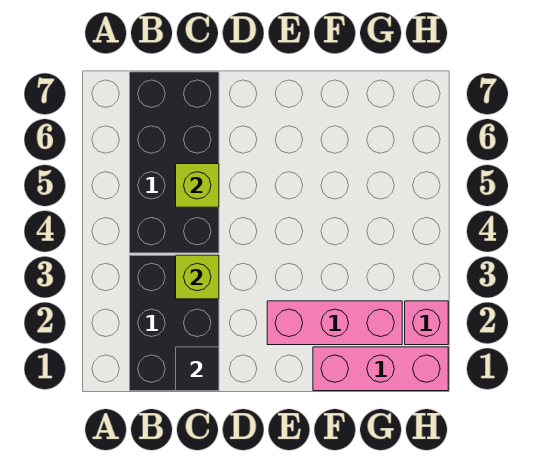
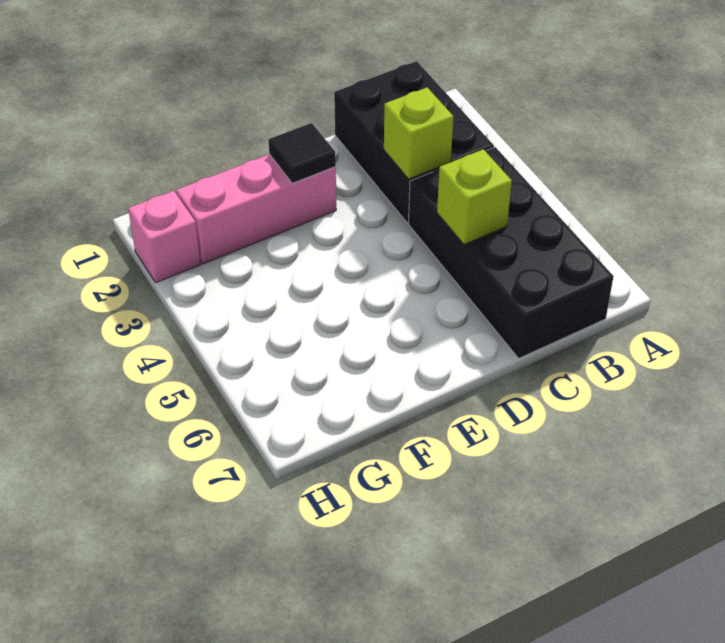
black 1x1 tile [176,347,219,391] -> black 1x1 tile moved to [268,123,336,183]
pink 1x3 brick [313,347,448,391] -> none

